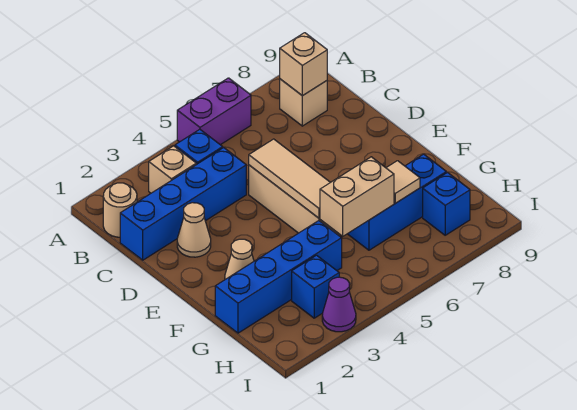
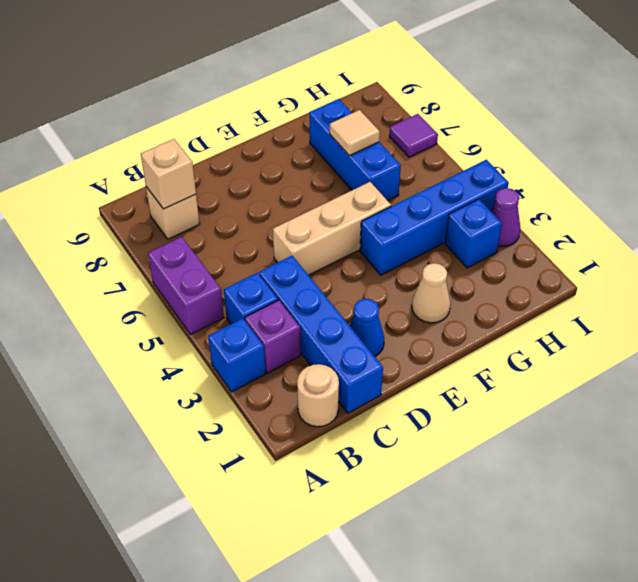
tan 1x1 brick [149,146,196,193] -> purple 1x1 brick [245,300,301,373]
tan 1x1 cone [177,203,211,257] -> blue 1x1 cone [349,299,384,356]
tan 1x3 tile [249,139,330,218] -> none
blue 1x4 brick [215,221,342,333] -> blue 1x4 brick turned to [360,160,509,275]
tan 1x2 brick [320,157,394,236] -> none
blue 1x1 brick [423,173,470,235] -> blue 1x1 brick moved to [208,318,266,392]
none -> purple 1x1 tile [389,114,438,157]

